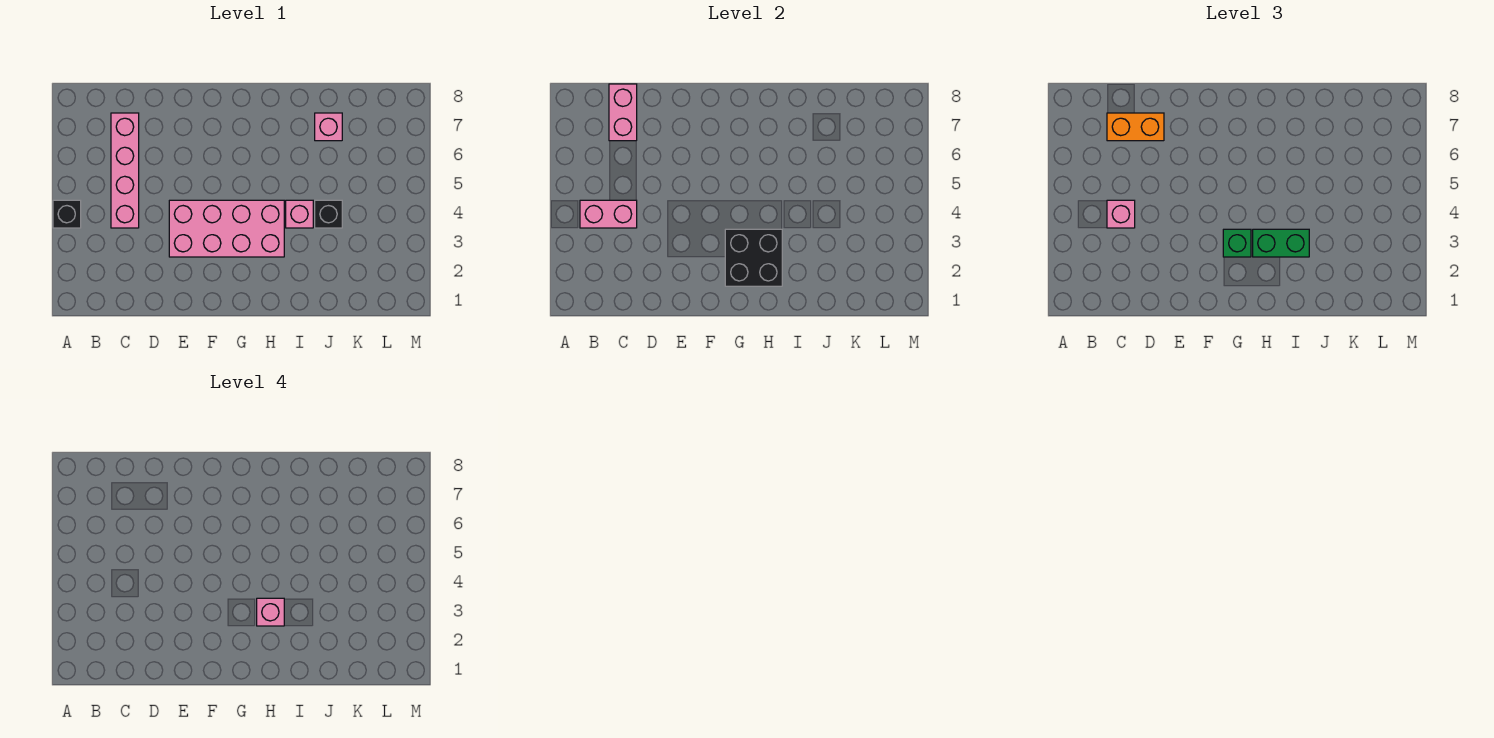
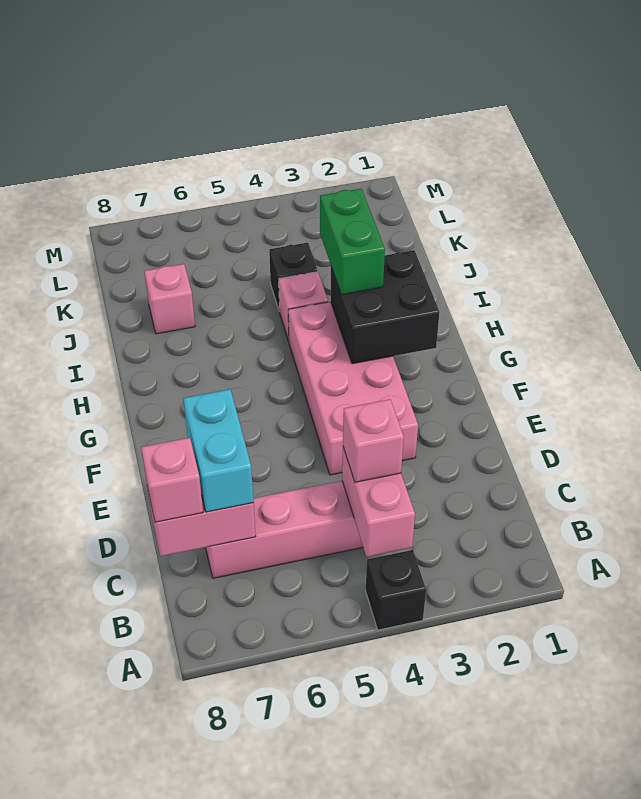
orange 1x2 brick [1107,113,1164,141] -> cyan 1x2 brick [183,389,254,512]
green 1x1 brick [1223,229,1251,257] -> none
pink 1x1 brick [257,598,284,626] -> pink 1x1 brick moved to [141,438,203,522]

